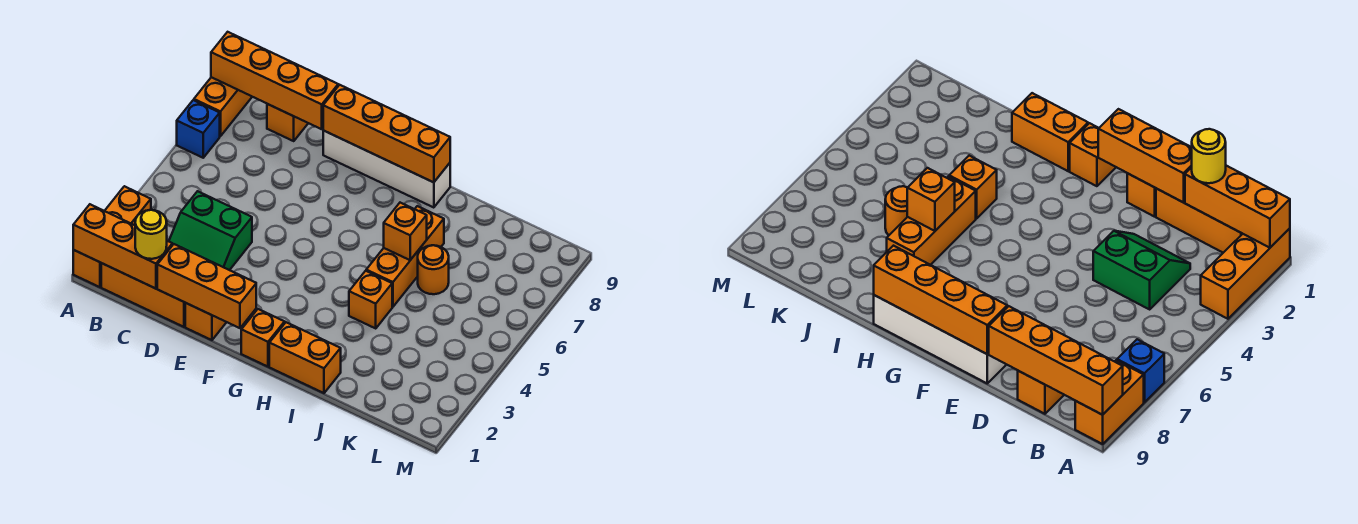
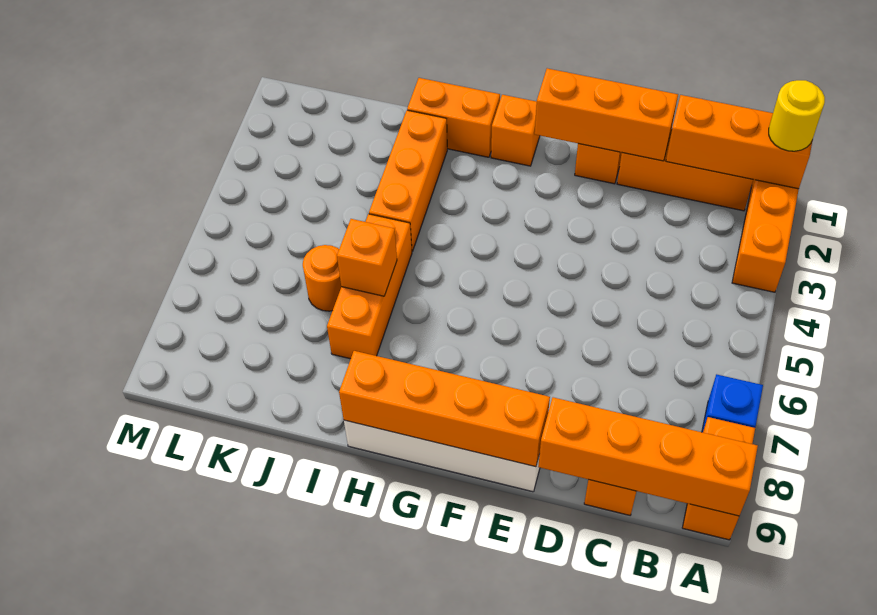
yellow 1x1 round brick [135,210,167,259] -> yellow 1x1 round brick moved to [769,80,825,151]
green 2x2 slope [169,191,252,270] -> none
orange 1x1 brick [349,271,392,328] -> orange 1x3 brick [369,110,447,251]

